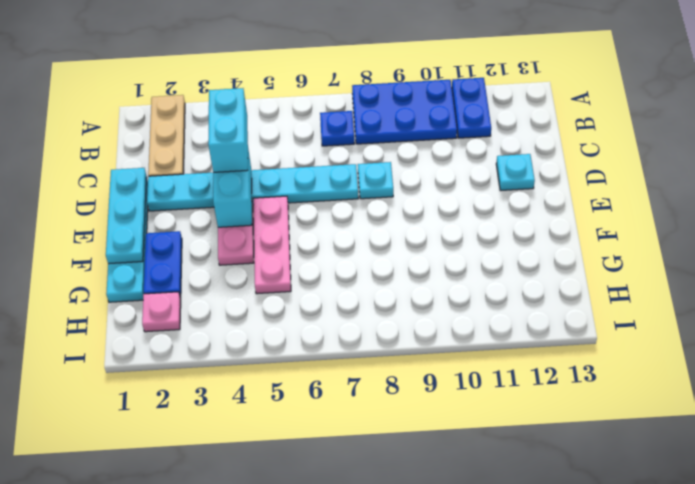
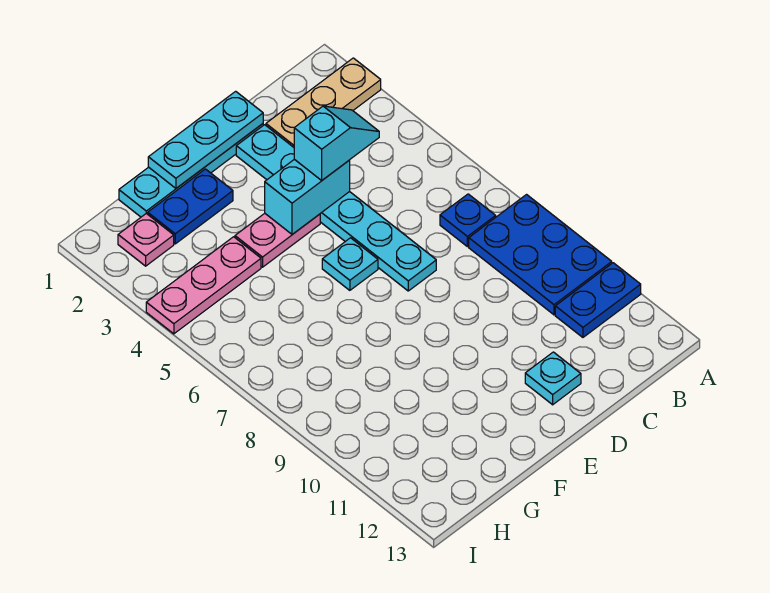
cyan 1x2 brick [208,88,248,172] -> cyan 1x2 slope [294,106,379,180]
cyan 1x1 plate [358,162,393,199] -> cyan 1x1 plate moved to [322,238,378,290]
pink 1x3 plate [254,196,291,294] -> pink 1x3 plate moved to [146,237,261,334]

